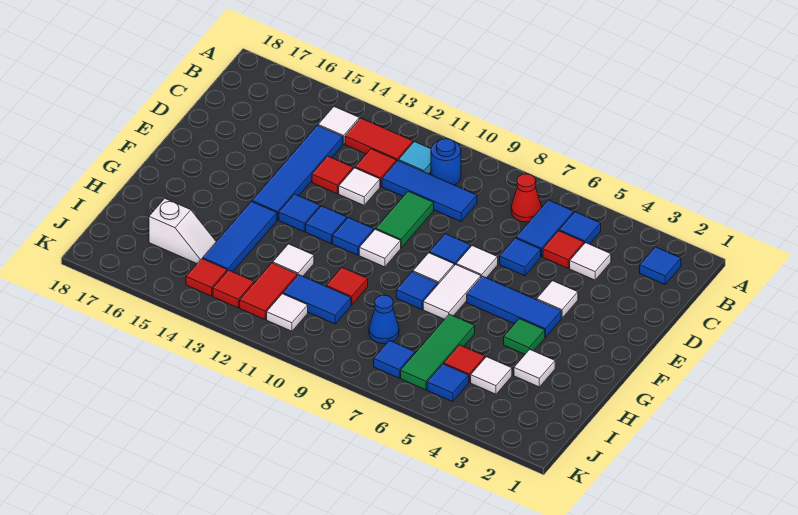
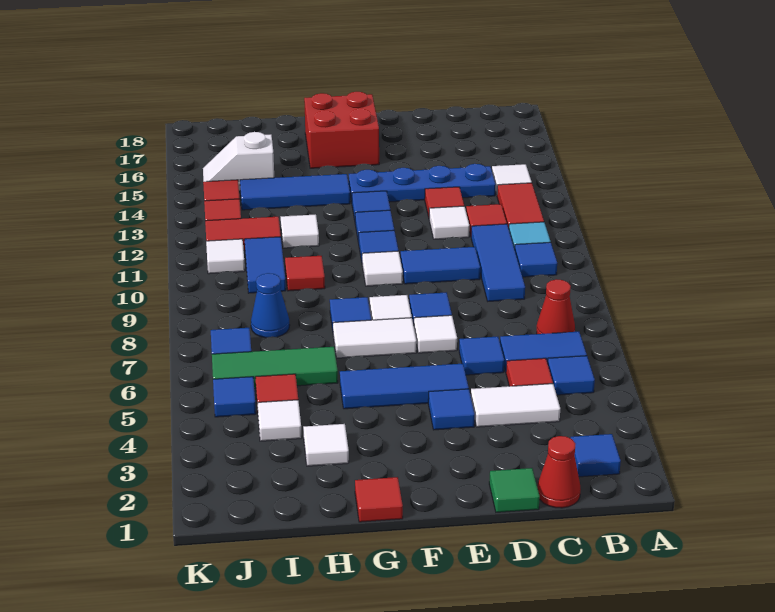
blue 1x1 round brick [431,139,461,185] -> blue 1x1 tile [515,242,557,277]
none -> red 1x1 cone [538,436,581,508]
white 1x1 tile [570,243,611,280] -> white 1x2 tile [471,384,560,427]
blue 1x4 tile [252,126,343,220] -> blue 1x4 plate [349,164,496,202]
green 1x2 tile [376,191,434,248] -> blue 1x2 tile [400,247,480,284]
white 1x1 tile [537,281,578,318] -> blue 1x1 tile [428,389,475,430]
blue 1x3 tile [467,276,561,337] -> blue 1x3 tile turned to [340,364,469,409]
none -> red 2x2 brick [304,92,379,168]
none -> red 1x1 tile [355,477,403,522]
green 1x1 tile [504,319,545,354] -> green 1x1 tile moved to [489,468,540,512]
white 1x2 slope [149,199,216,263] -> white 1x2 slope turned to [203,132,274,191]

